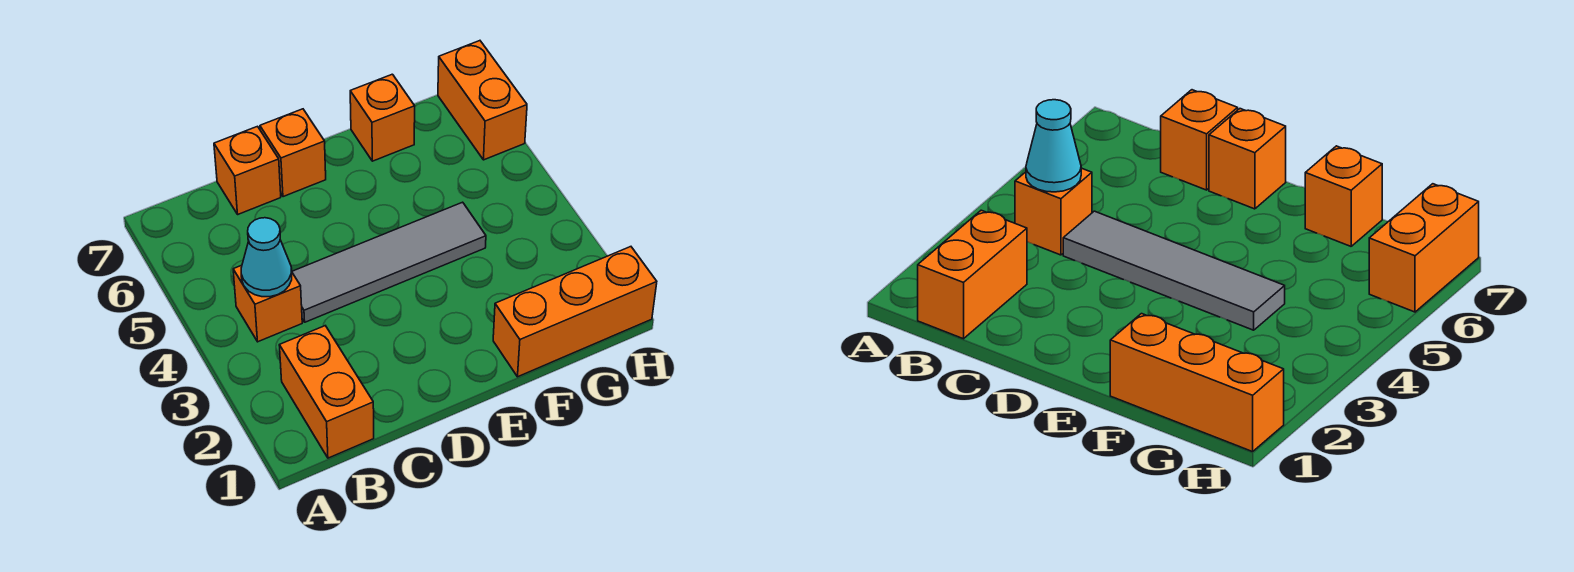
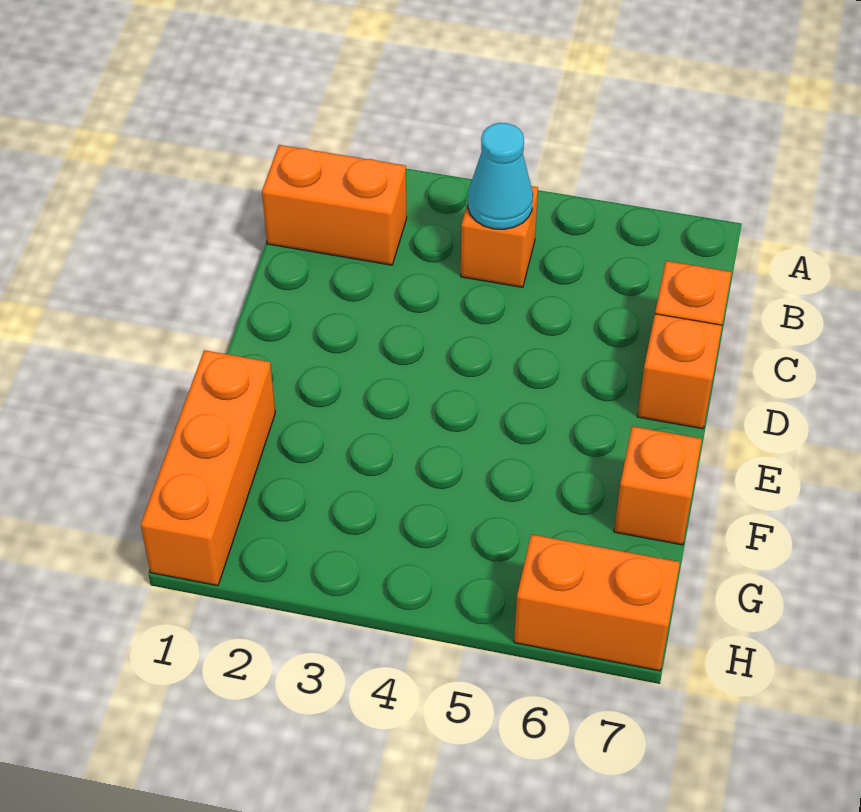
grey 1x4 tile [292,202,486,322] -> none

